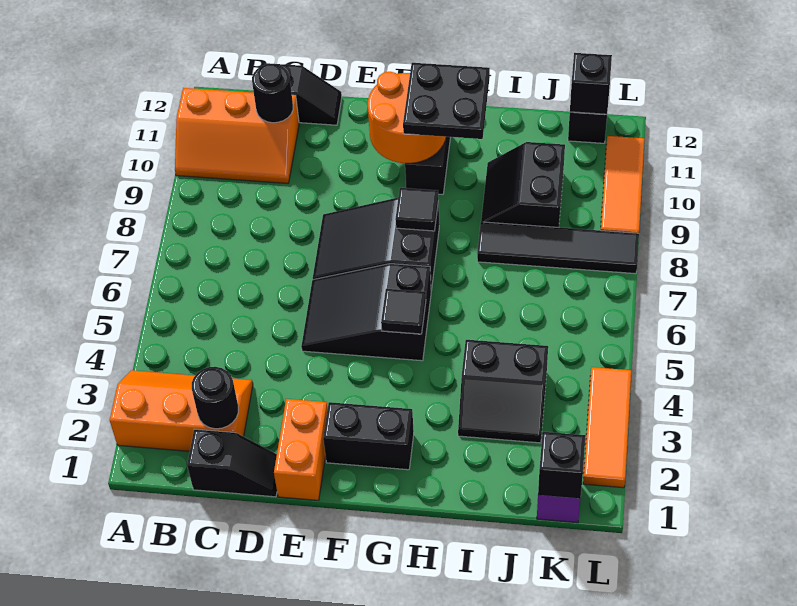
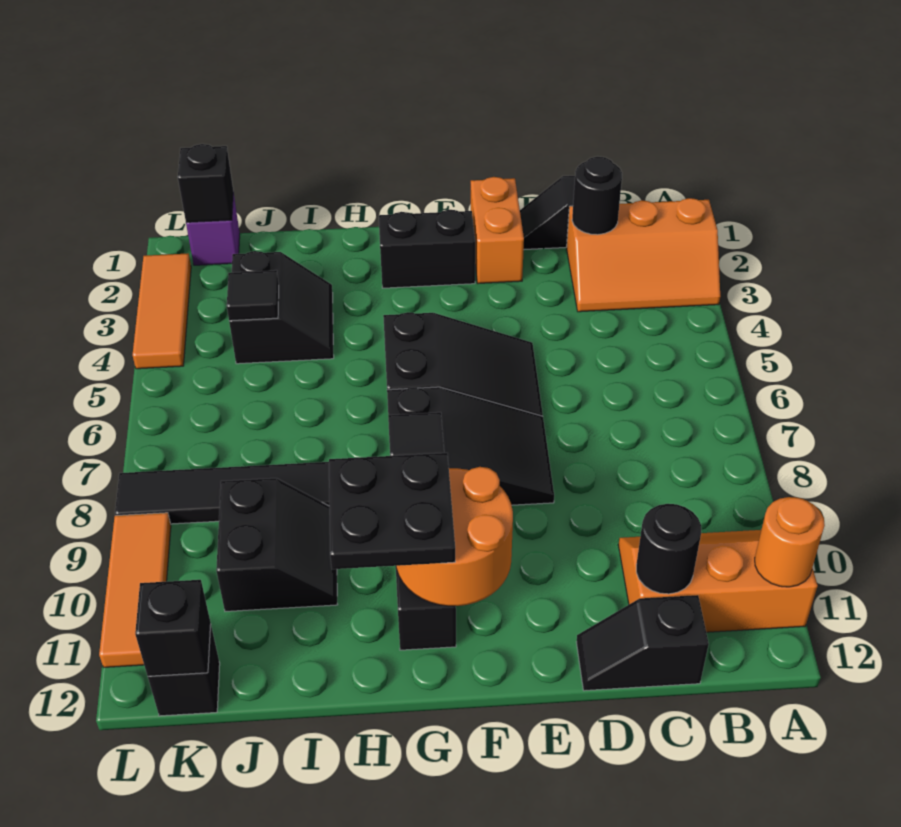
none -> orange 1x1 round brick [755,497,825,587]
black 1x1 tile [381,289,426,334] -> black 1x1 tile moved to [227,270,279,321]
black 2x2 slope [458,340,548,443] -> black 2x2 slope turned to [229,251,334,364]

